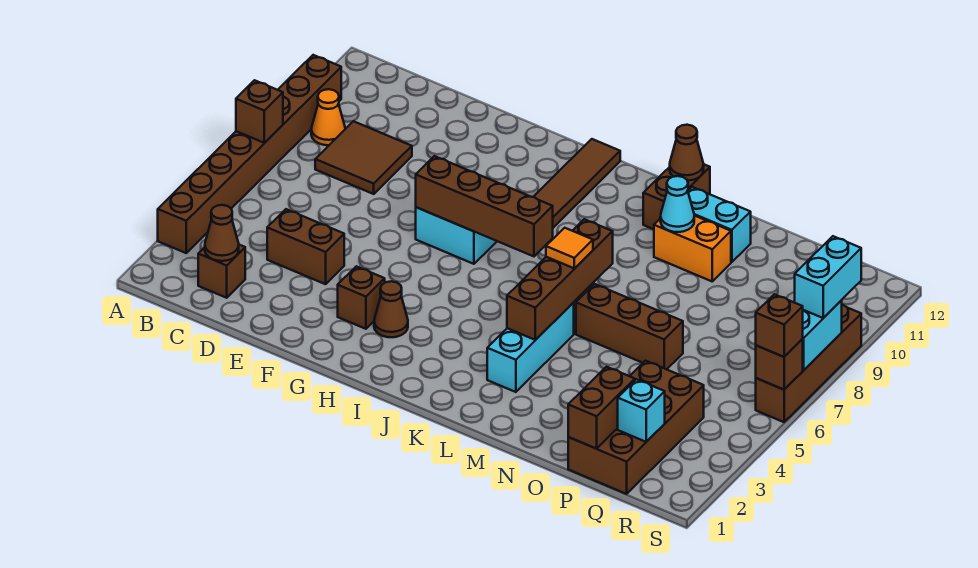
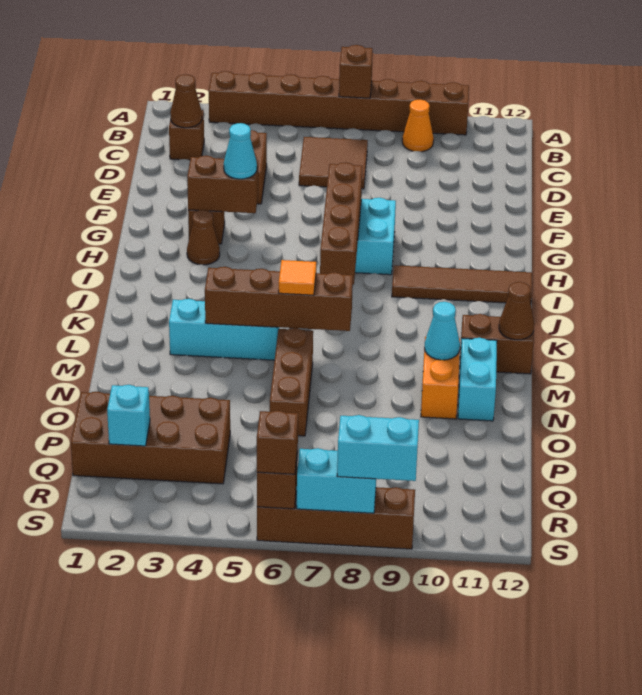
brown 2x2 tile [315,121,412,194] -> brown 2x2 tile moved to [299,137,368,189]
none -> cyan 1x1 cone [224,123,257,179]
brown 1x2 brick [568,367,635,449] -> brown 1x2 brick moved to [187,155,258,213]

